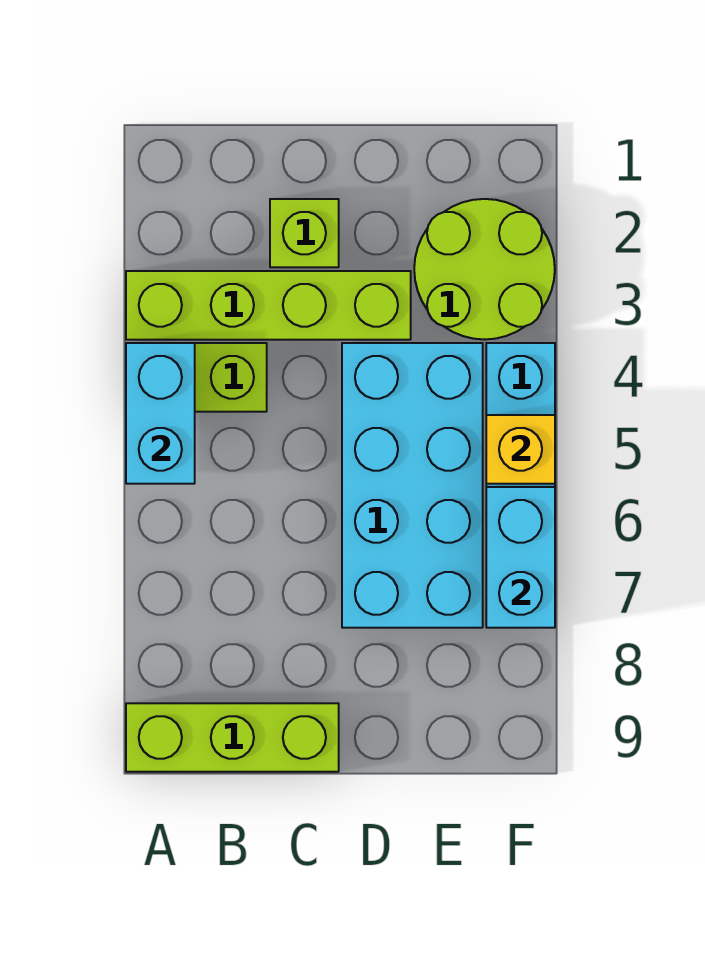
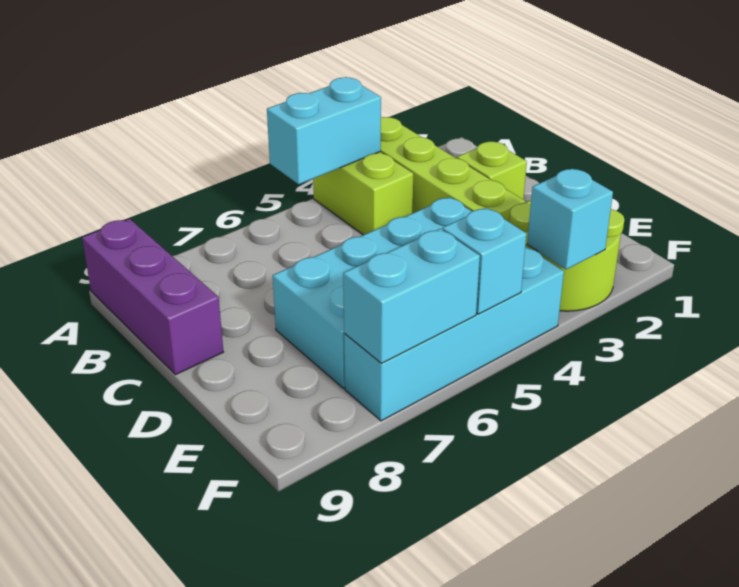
lime 1x3 brick [126,703,339,772] -> purple 1x3 brick [82,219,223,375]
none -> cyan 1x1 brick [527,168,613,269]
yellow 1x1 brick [486,415,555,484] -> cyan 1x1 brick [442,208,526,314]

